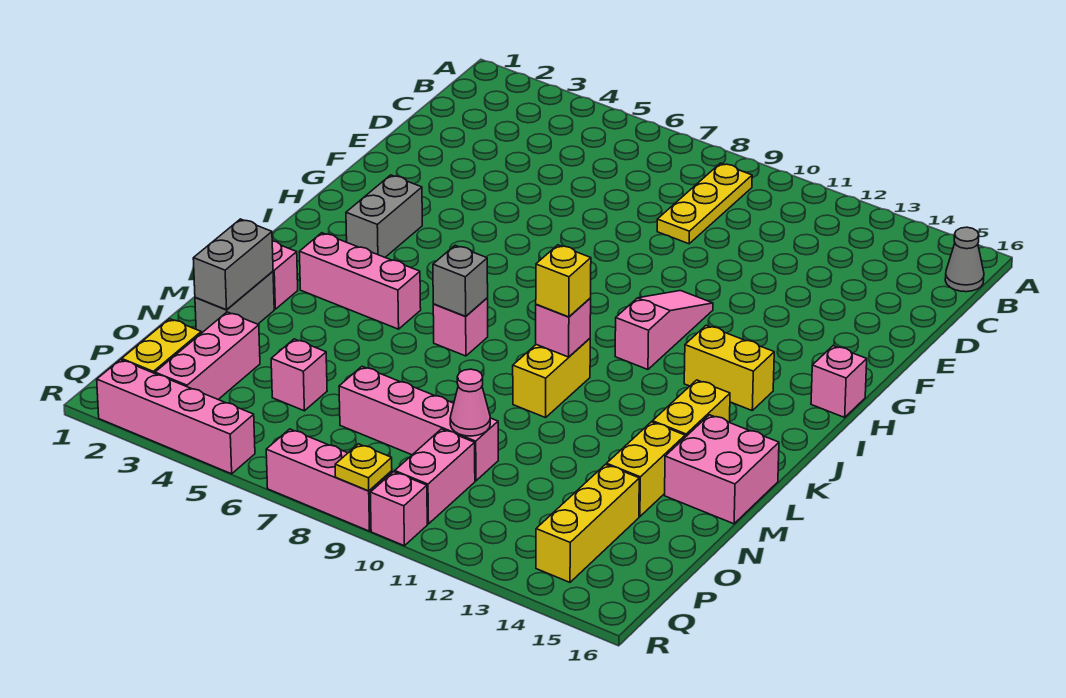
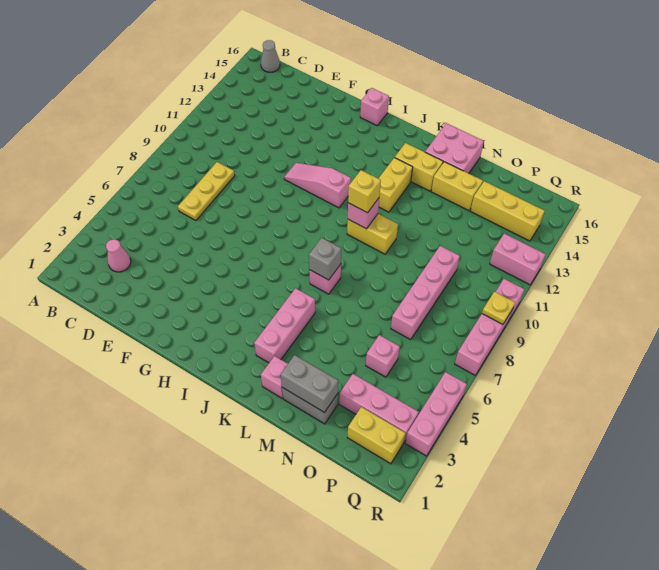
yellow 1x3 plate [657,163,752,244] -> yellow 1x3 plate turned to [178,162,235,221]
grey 1x2 brick [346,175,422,257] -> none
yellow 1x2 brick [684,325,774,410] -> yellow 1x2 brick moved to [378,158,413,212]
pink 1x1 cone [450,369,490,436] -> pink 1x1 cone moved to [106,239,131,272]
pink 1x2 brick [395,429,475,524] -> pink 1x2 brick moved to [490,234,546,285]
pink 1x4 brick [97,360,255,474] -> pink 1x3 brick [405,372,467,456]

